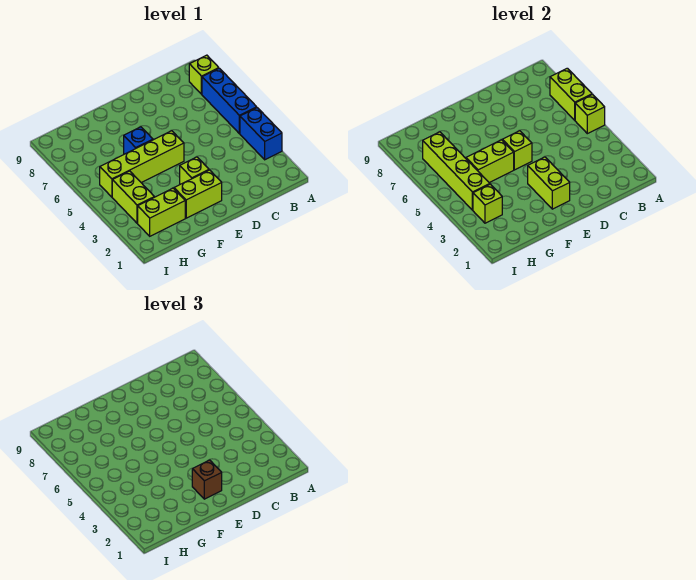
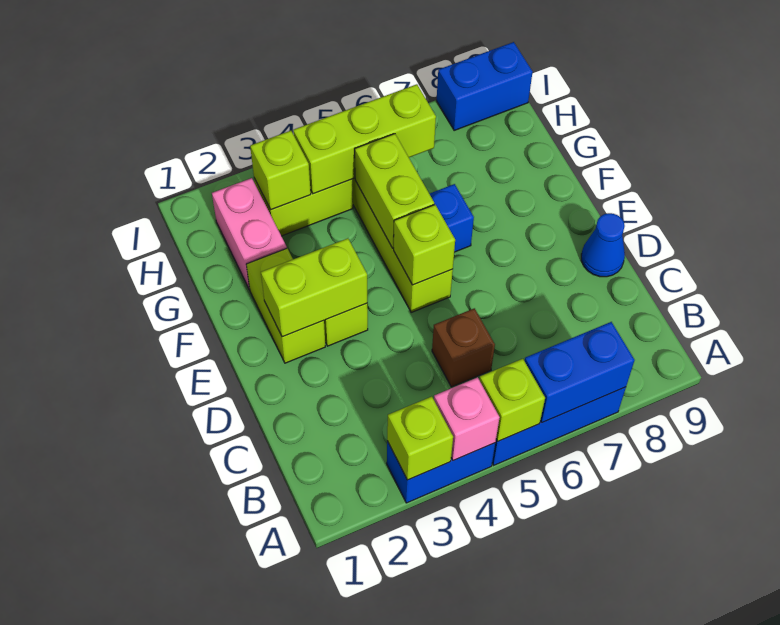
none -> pink 1x1 brick [434,377,500,460]
lime 1x2 brick [550,68,592,120] -> blue 1x2 brick [525,322,635,423]
lime 1x1 brick [189,55,219,94] -> lime 1x1 brick moved to [387,396,453,480]
none -> blue 1x1 cone [581,213,625,277]
brown 1x1 brick [192,460,222,499] -> brown 1x1 brick moved to [432,308,495,387]
lime 1x2 brick [138,188,185,236] -> pink 1x2 brick [212,178,287,290]
lime 1x4 brick [423,132,490,210] -> lime 1x3 brick [293,84,436,194]
none -> blue 1x2 brick [437,42,532,131]

